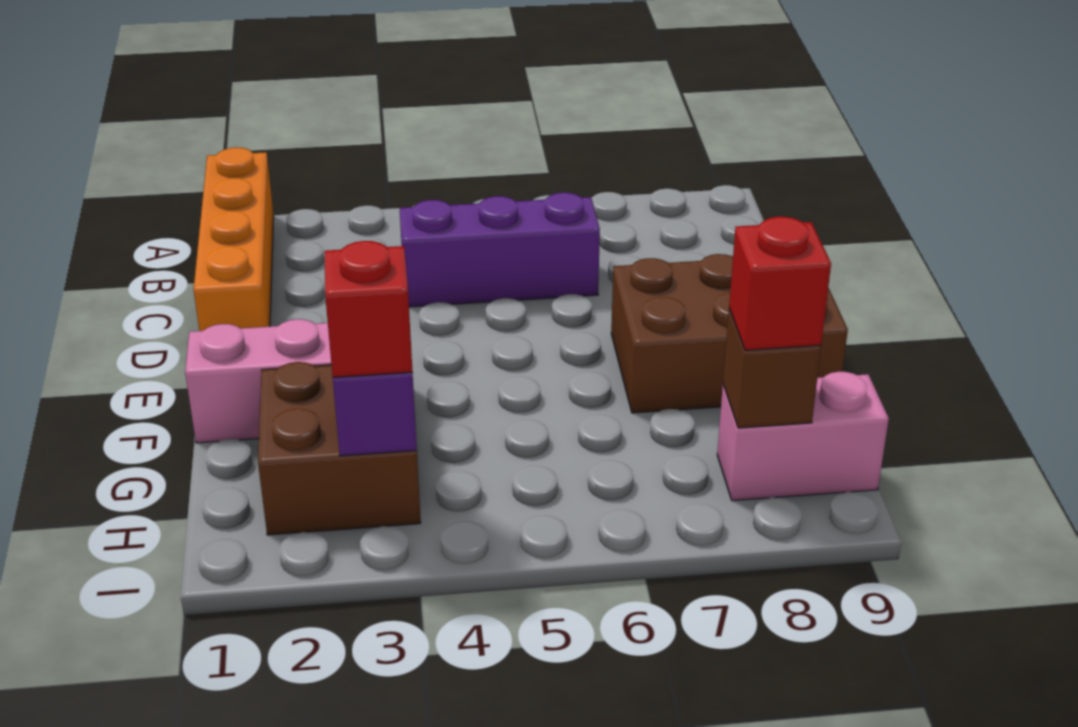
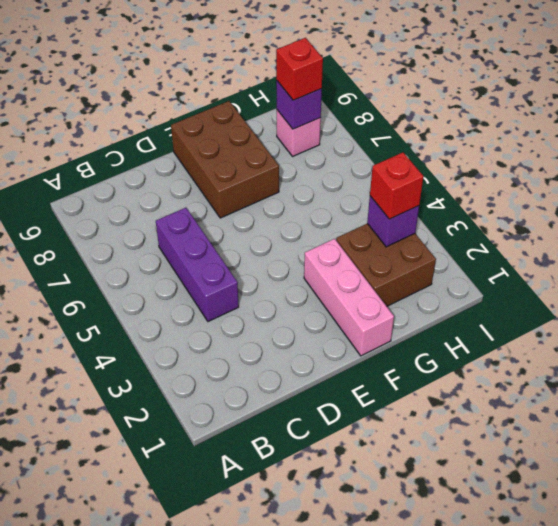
orange 1x4 brick [194,147,274,331] -> none
pink 1x2 brick [717,372,889,501] -> pink 1x1 brick [277,110,321,157]
brown 1x1 brick [723,309,821,428] -> purple 1x1 brick [276,80,322,129]

